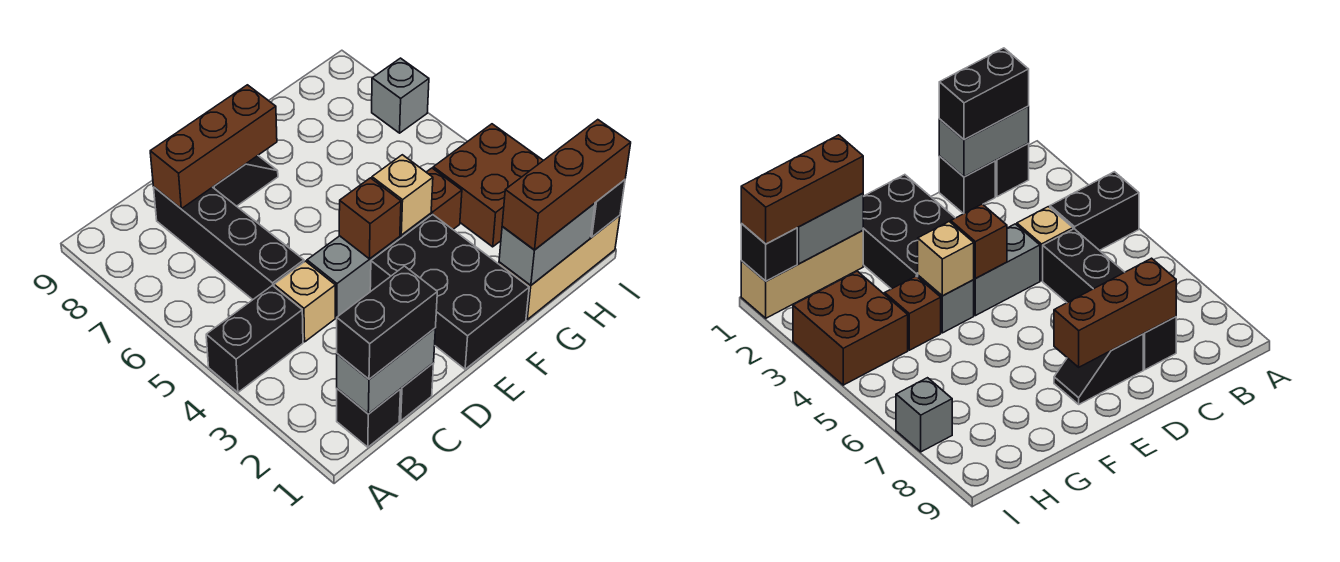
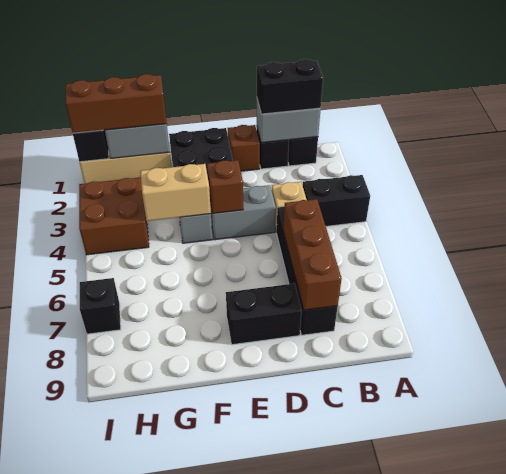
brown 1x3 brick [150,85,277,209] -> brown 1x3 brick turned to [283,199,342,310]
black 1x2 slope [213,156,278,206] -> black 1x2 brick [226,283,302,345]
tan 1x1 brick [372,155,433,235] -> tan 1x2 brick [140,164,211,221]
brown 1x1 brick [426,168,462,229] -> brown 1x1 brick moved to [228,125,260,171]
grey 1x1 brick [372,58,429,133] -> black 1x1 brick [80,278,121,334]

